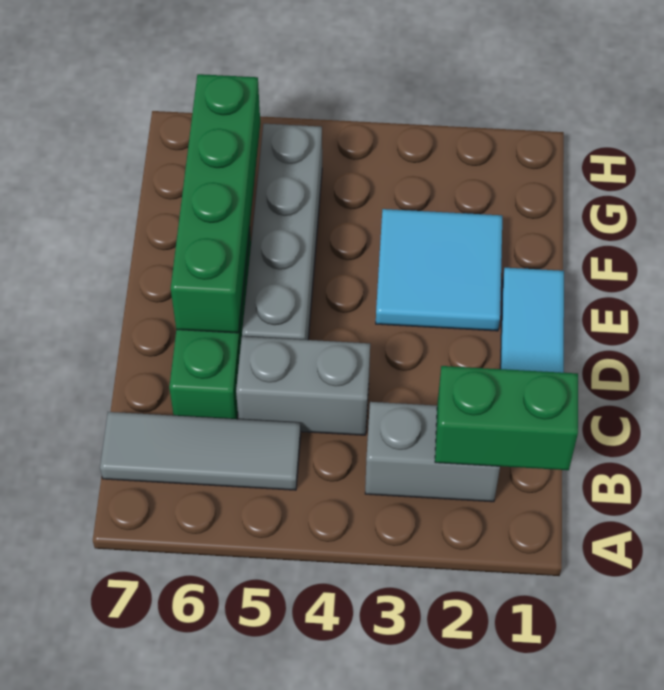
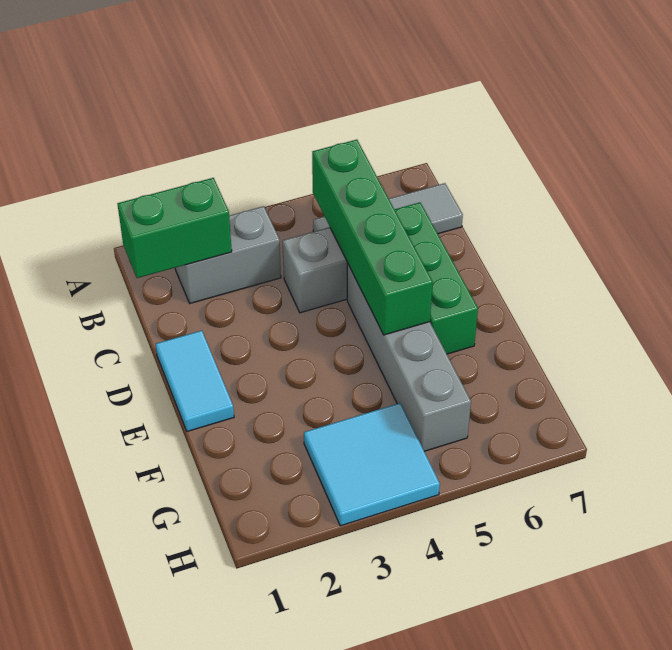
green 1x4 brick [171,74,260,333] -> green 1x4 brick moved to [312,140,433,335]
cyan 2x2 tile [376,209,502,331] -> cyan 2x2 tile moved to [304,403,440,526]

